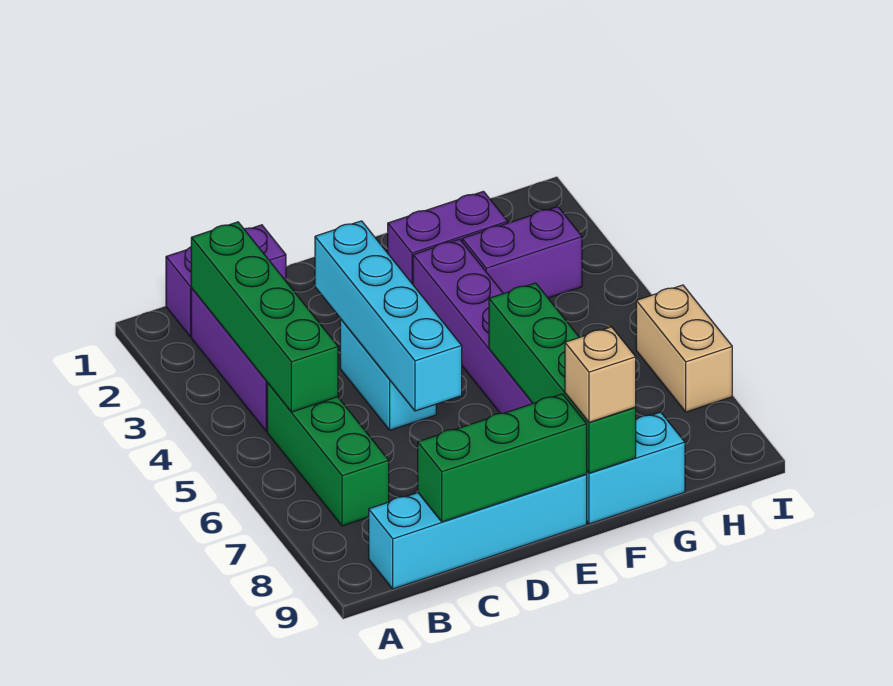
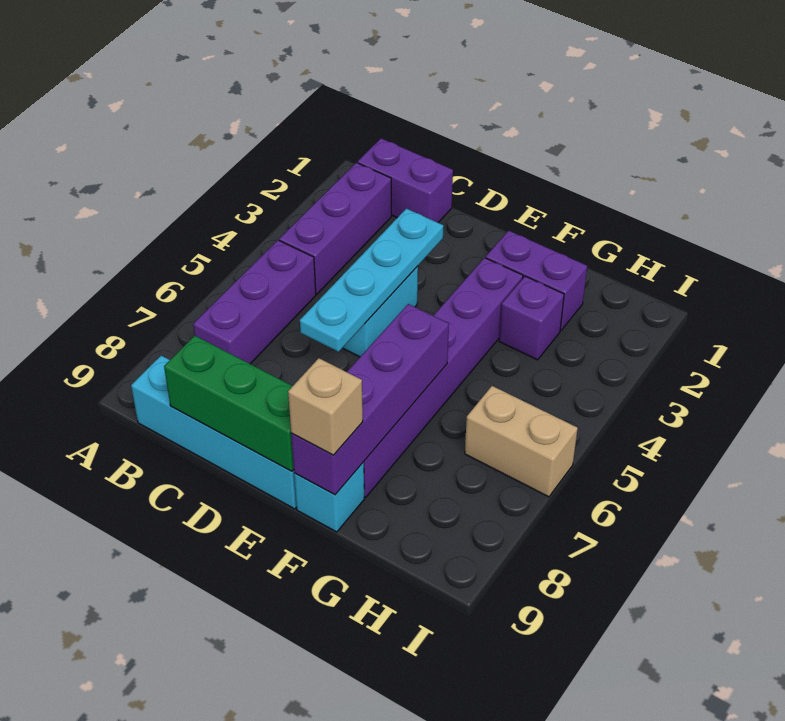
green 1x4 brick [191,222,338,412] -> none
green 1x3 brick [267,383,389,526] -> purple 1x3 brick [193,240,316,364]
cyan 1x4 brick [315,221,462,411] -> cyan 1x4 plate [300,209,443,352]
green 1x4 brick [489,283,636,473] -> purple 1x4 brick [291,304,449,495]
cyan 1x2 brick [586,412,685,524] -> cyan 1x1 brick [294,462,364,532]
purple 1x2 brick [462,207,582,298] -> purple 1x1 brick [499,276,564,360]
tan 1x2 brick [636,285,732,412] -> tan 1x2 brick turned to [465,386,578,497]

